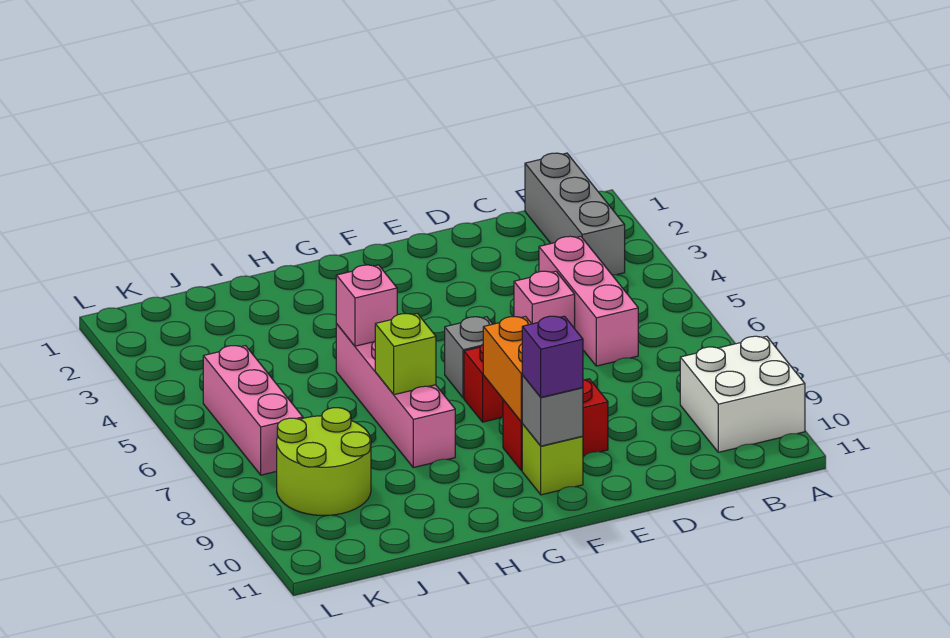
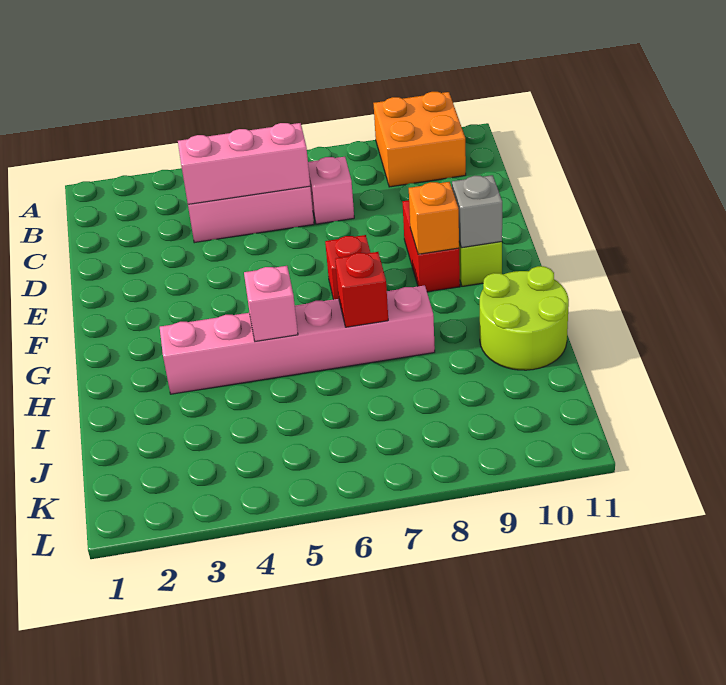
white 2x2 brick [680,336,805,452] -> orange 2x2 brick [374,92,466,187]
grey 1x3 brick [525,153,625,275] -> none
pink 1x1 brick [514,271,575,329] -> pink 1x1 brick moved to [308,157,354,224]
grey 1x1 brick [445,317,492,398] -> none
orange 1x2 brick [483,317,531,422] -> orange 1x1 brick [409,182,459,254]
purple 1x1 brick [522,316,583,397] -> none
pink 1x4 brick [336,324,455,468] -> pink 1x6 brick [160,285,435,394]
lime 1x1 brick [375,313,436,395] -> red 1x1 brick [335,252,388,327]
lime 2x2 round brick [277,408,371,516] -> lime 2x2 round brick moved to [480,266,569,370]
pink 1x3 brick [203,346,303,475] -> pink 1x3 brick moved to [178,123,310,204]

